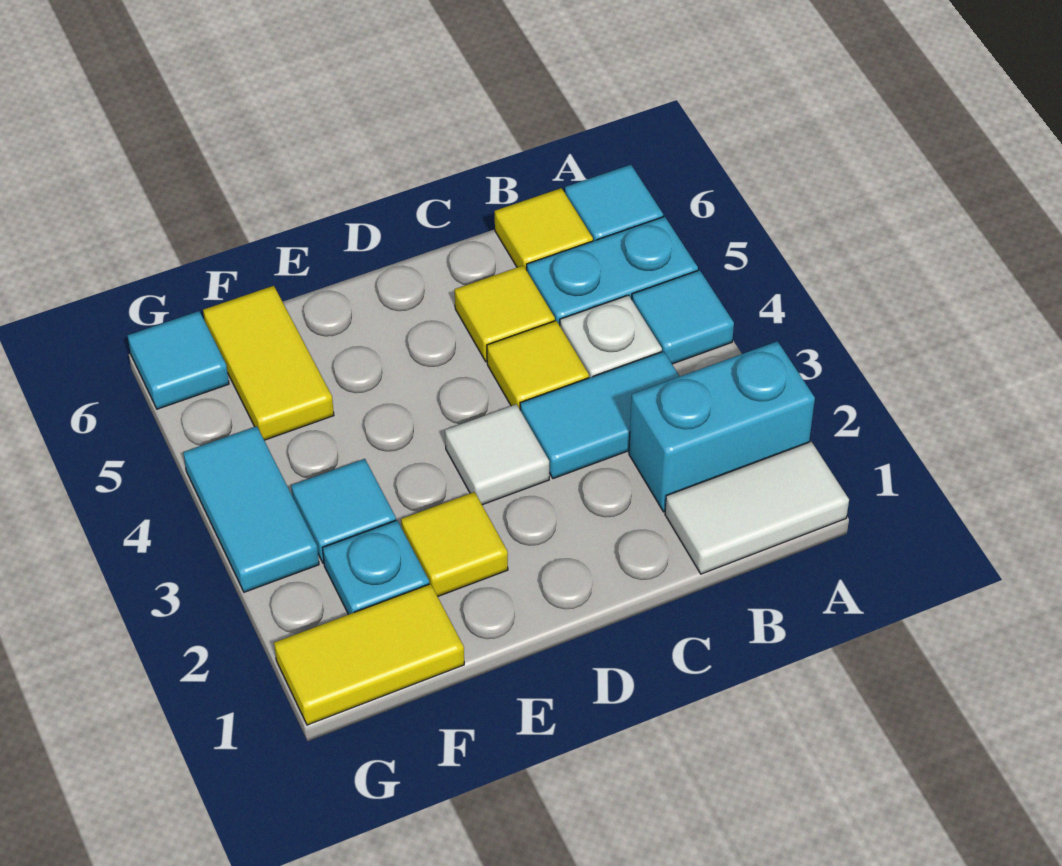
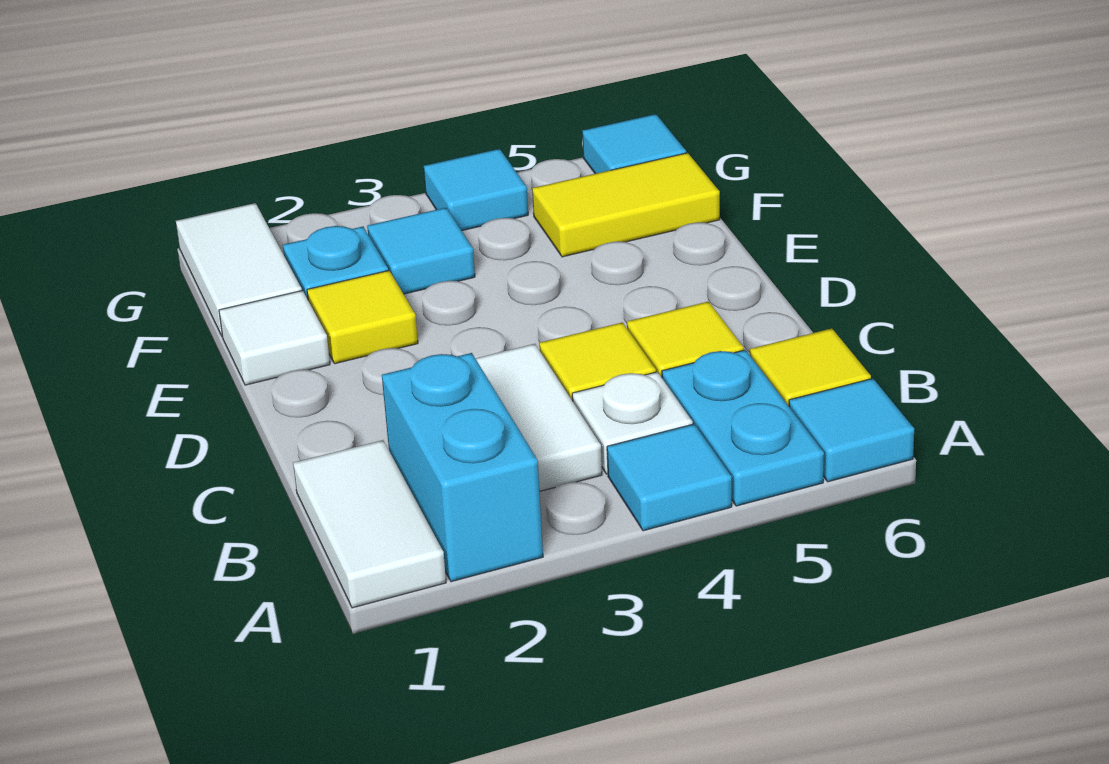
cyan 1x2 tile [520,351,680,479] -> white 1x2 tile [475,344,602,491]
white 1x1 tile [445,404,549,505] -> white 1x1 tile moved to [219,291,330,385]
yellow 1x2 tile [274,584,464,725] -> white 1x2 tile [176,203,302,337]
cyan 1x2 tile [183,426,319,592] -> cyan 1x1 tile [424,149,528,231]

